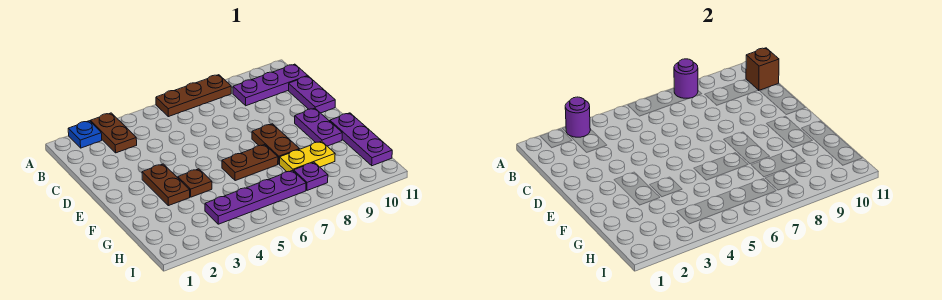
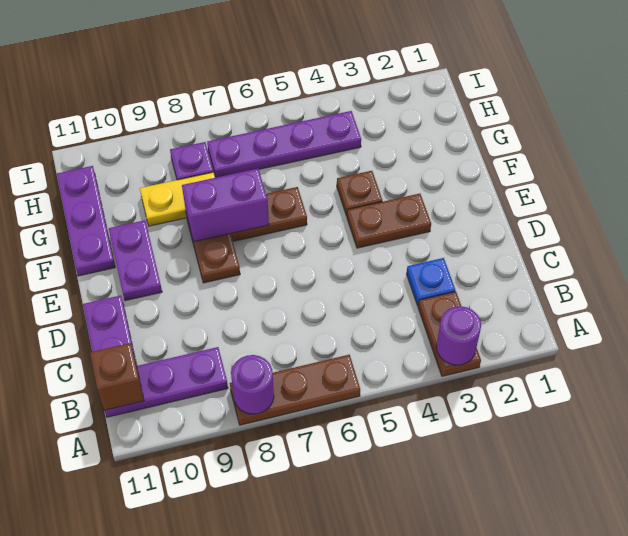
blue 1x1 plate [68,121,102,148] -> blue 1x1 plate moved to [407,258,455,306]
brown 1x2 plate [142,164,190,206] -> brown 1x2 plate turned to [347,194,431,248]
none -> purple 1x2 brick [182,169,269,242]

